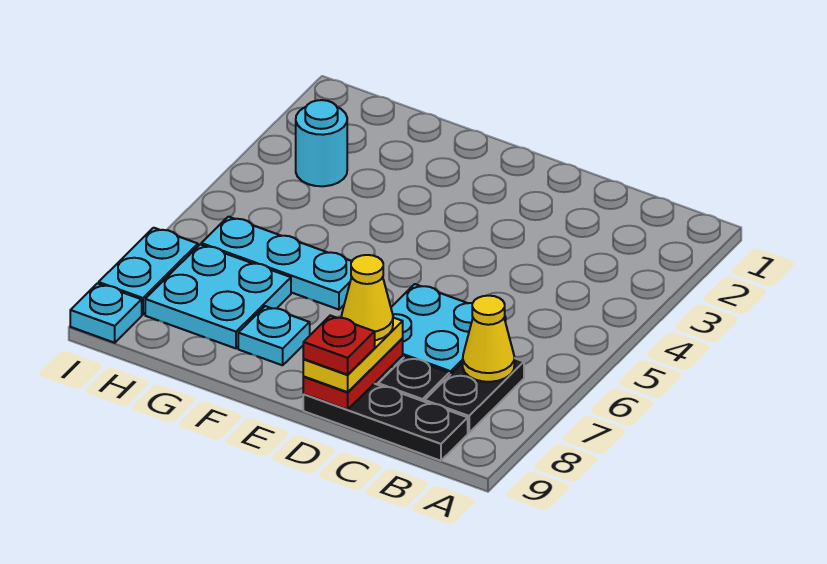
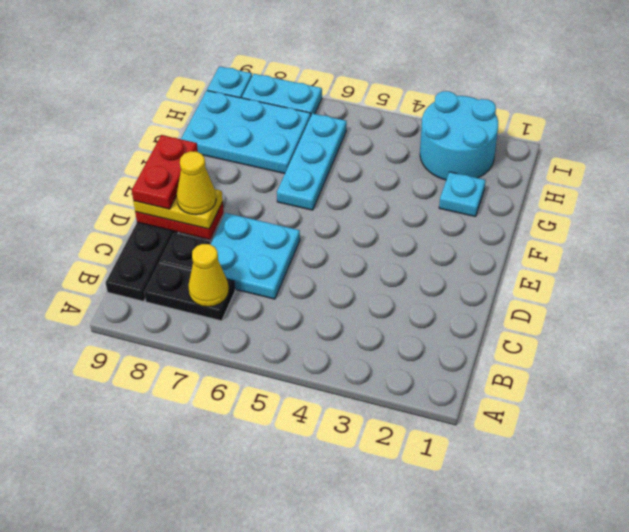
red 1x1 plate [303,315,375,375] -> red 1x2 plate [132,135,198,209]
cyan 1x1 plate [238,306,310,365] -> cyan 1x1 plate moved to [439,172,485,217]
cyan 2x2 plate [145,245,291,348] -> cyan 2x3 plate [181,91,311,174]
cyan 1x1 round brick [296,100,347,186] -> cyan 2x2 round brick [420,91,498,180]

